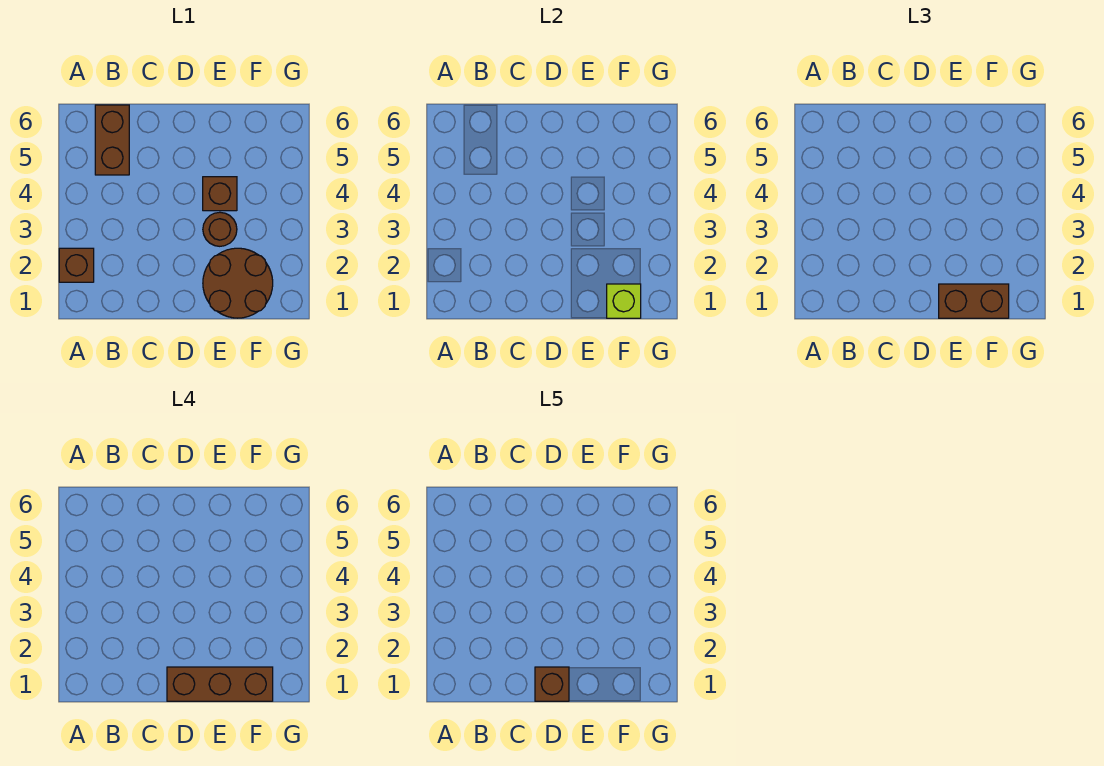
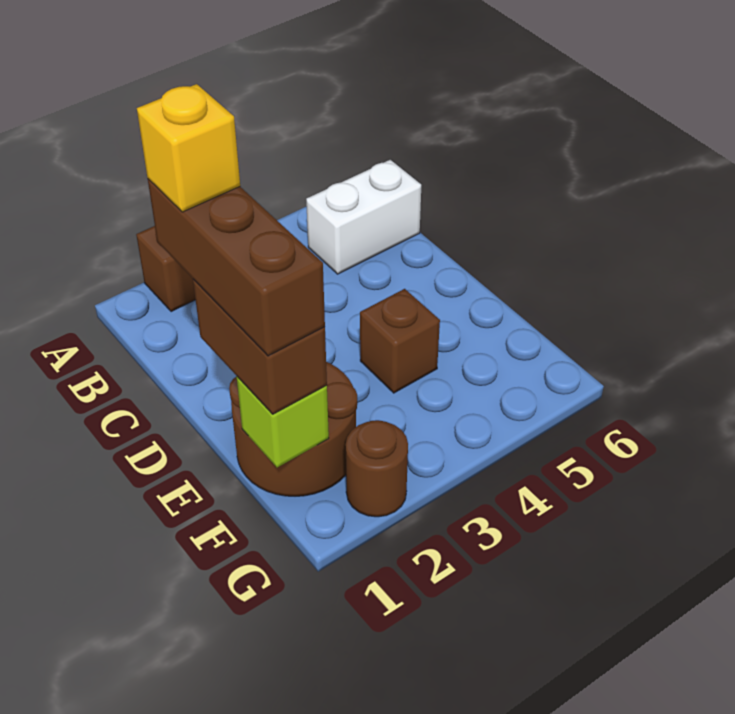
brown 1x2 brick [95,105,129,175] -> white 1x2 brick [306,160,421,274]
brown 1x1 brick [535,667,569,701] -> yellow 1x1 brick [137,84,240,212]
brown 1x1 round brick [203,212,237,246] -> brown 1x1 round brick moved to [346,420,408,517]

